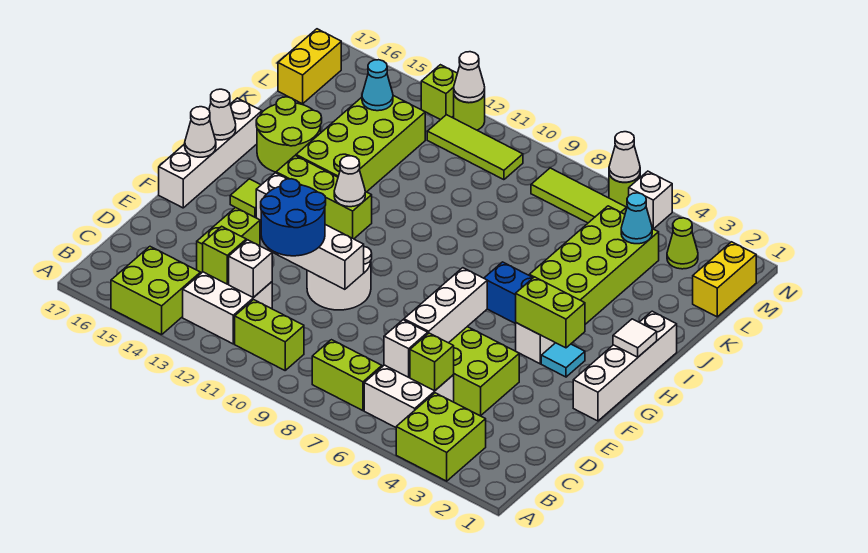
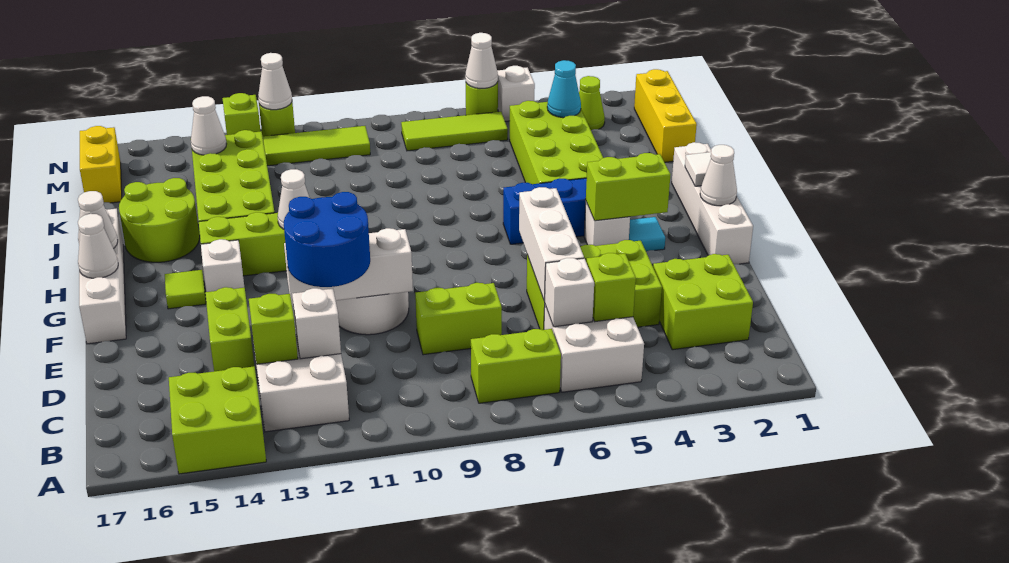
lime 2x2 brick [396,393,486,481] -> lime 2x2 brick moved to [653,254,753,350]
lime 1x2 brick [235,300,304,370] -> lime 1x2 brick moved to [415,283,502,355]
none -> white 1x1 cone [700,145,737,206]
yellow 1x2 brick [693,242,756,317] -> yellow 1x3 brick [634,69,697,162]
cyan 1x1 cone [362,60,393,111] -> white 1x1 cone [191,96,226,155]

